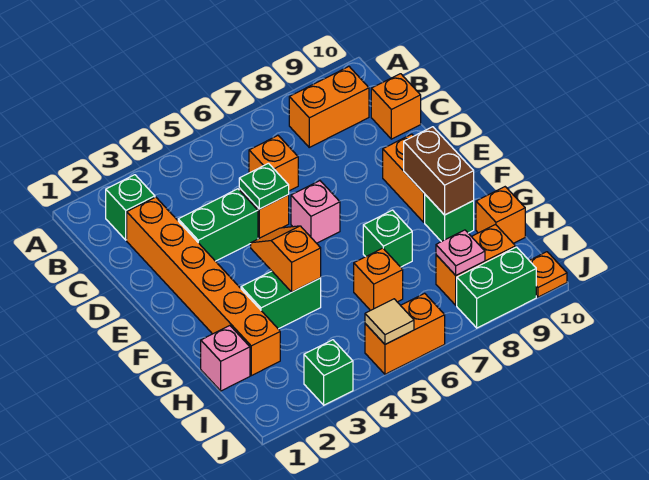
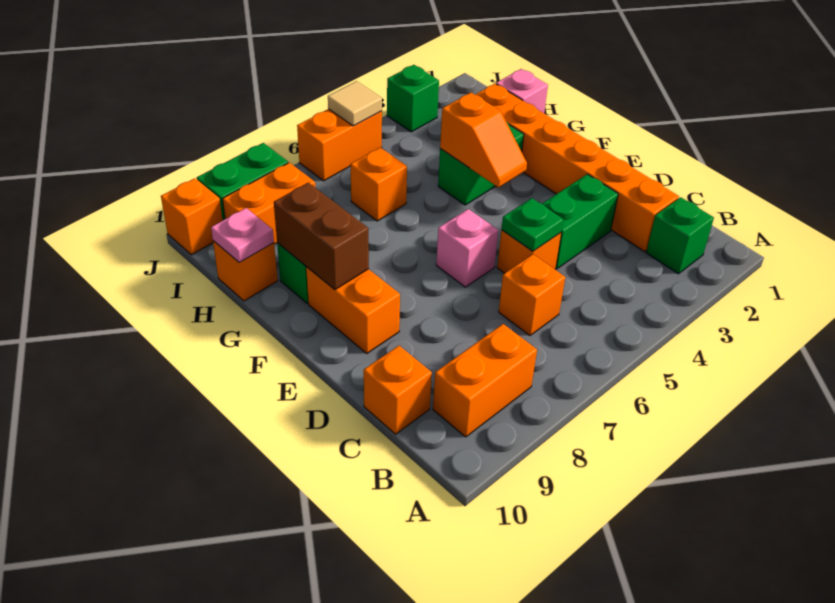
green 1x1 brick [363,210,412,267] -> none
pink 1x1 plate [436,230,485,275] -> pink 1x1 plate moved to [211,208,274,262]
orange 1x1 plate [529,252,567,297] -> orange 1x1 brick [161,178,223,255]

